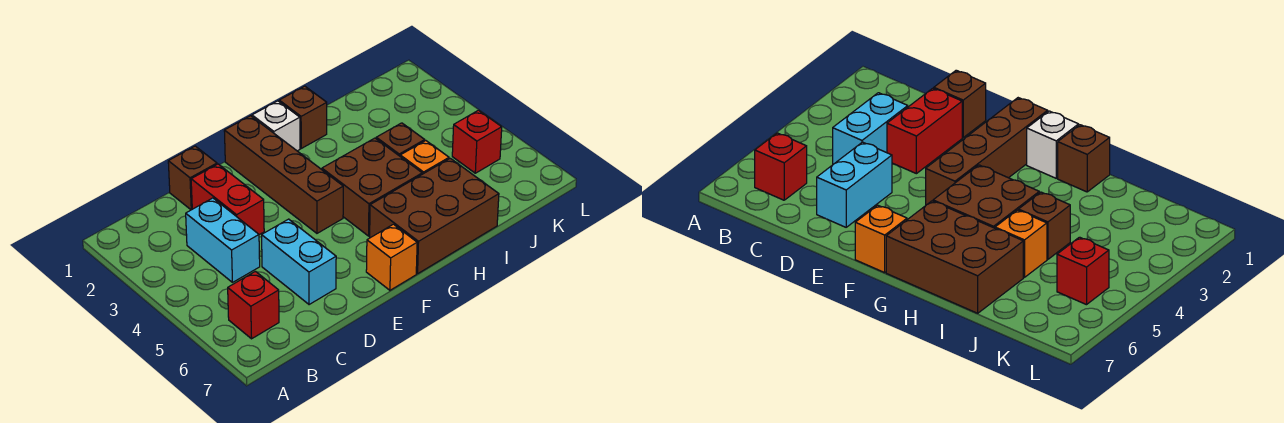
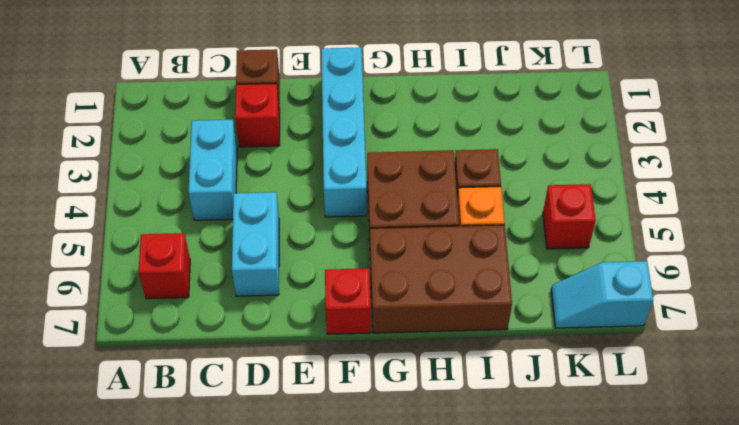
red 1x2 brick [191,164,264,235] -> red 1x1 brick [235,83,280,147]
brown 1x4 brick [224,116,343,233] -> cyan 1x4 brick [321,47,367,217]
orange 1x1 brick [366,224,417,290] -> red 1x1 brick [325,268,371,334]
white 1x1 brick [252,101,300,151] -> none
brown 1x1 brick [279,86,327,148] -> none
none -> cyan 1x2 slope [551,261,653,328]

